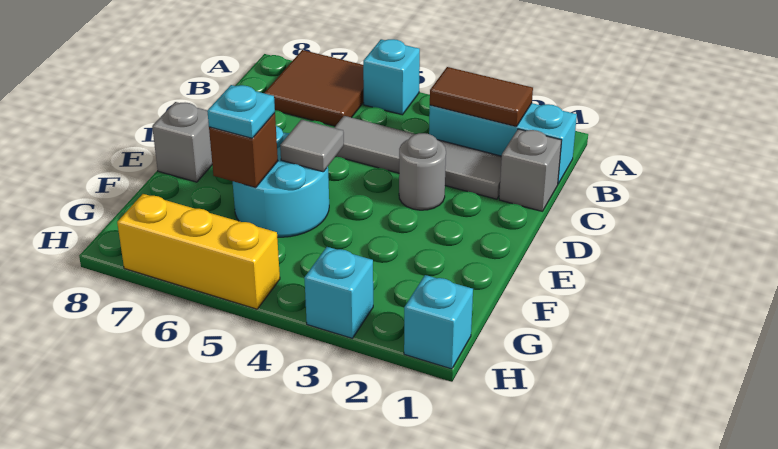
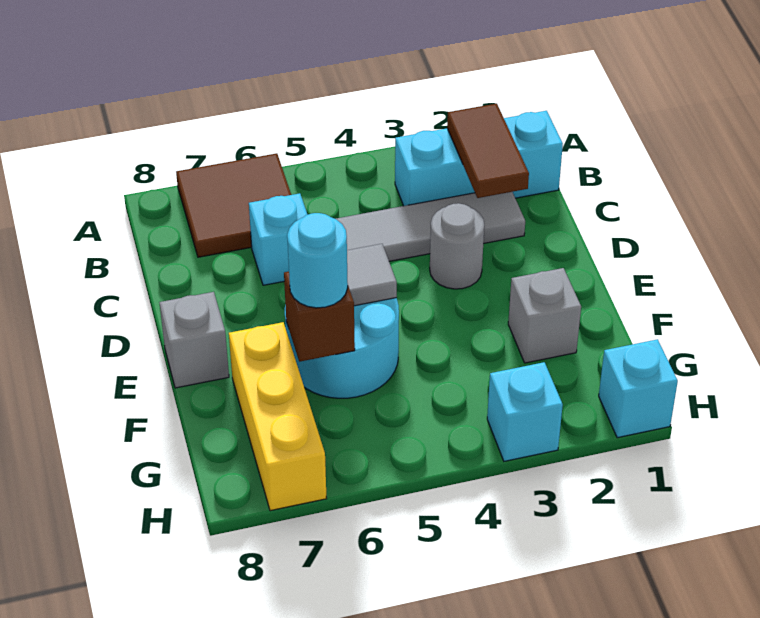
cyan 1x1 brick [363,39,420,115] -> cyan 1x1 brick moved to [249,193,308,285]
brown 1x2 tile [430,67,533,127] -> brown 1x2 tile turned to [447,104,529,198]
grey 1x1 brick [499,129,562,211] -> grey 1x1 brick moved to [508,268,581,363]
cyan 1x1 plate [207,85,275,138] -> cyan 1x1 round brick [287,213,348,308]
yellow 1x3 brick [117,194,280,309] -> yellow 1x3 brick turned to [229,322,327,511]

